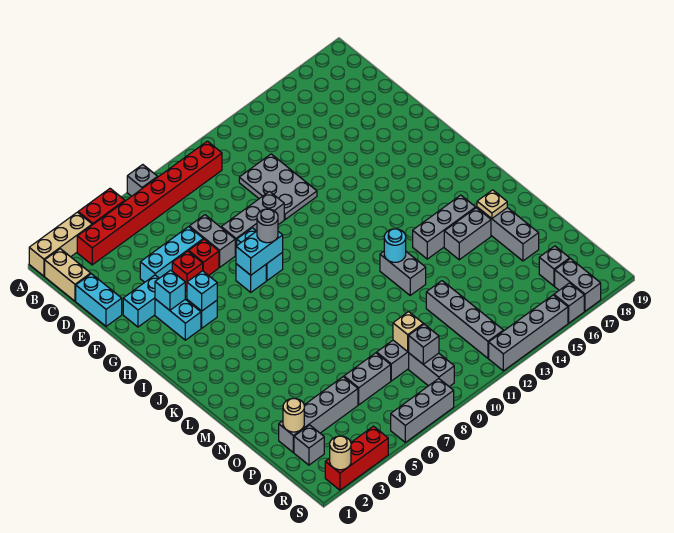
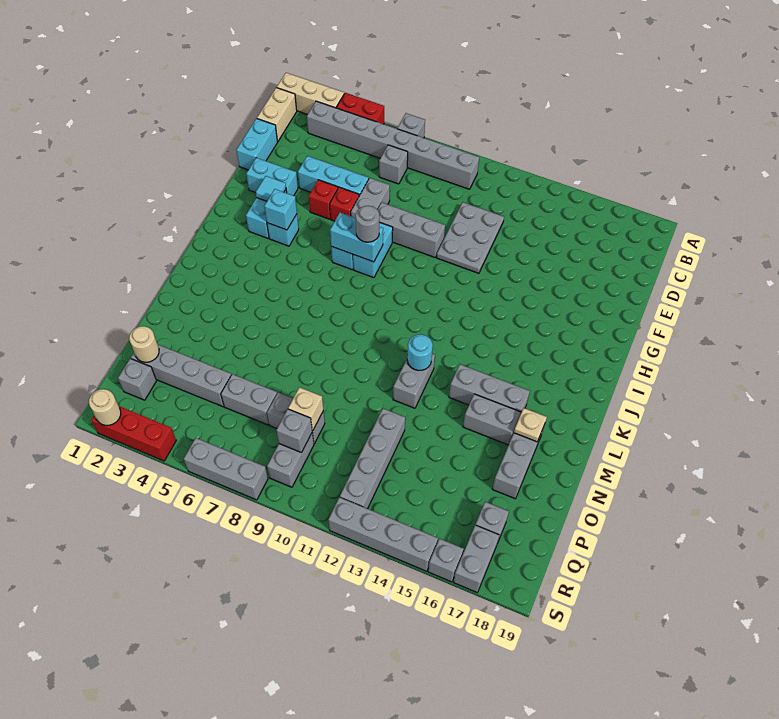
red 1x8 brick [77,141,222,265] -> grey 1x8 brick [307,101,479,189]
none -> grey 1x1 brick [379,145,408,184]
cyan 1x1 brick [155,270,185,310] -> cyan 1x1 tile [256,176,286,201]

